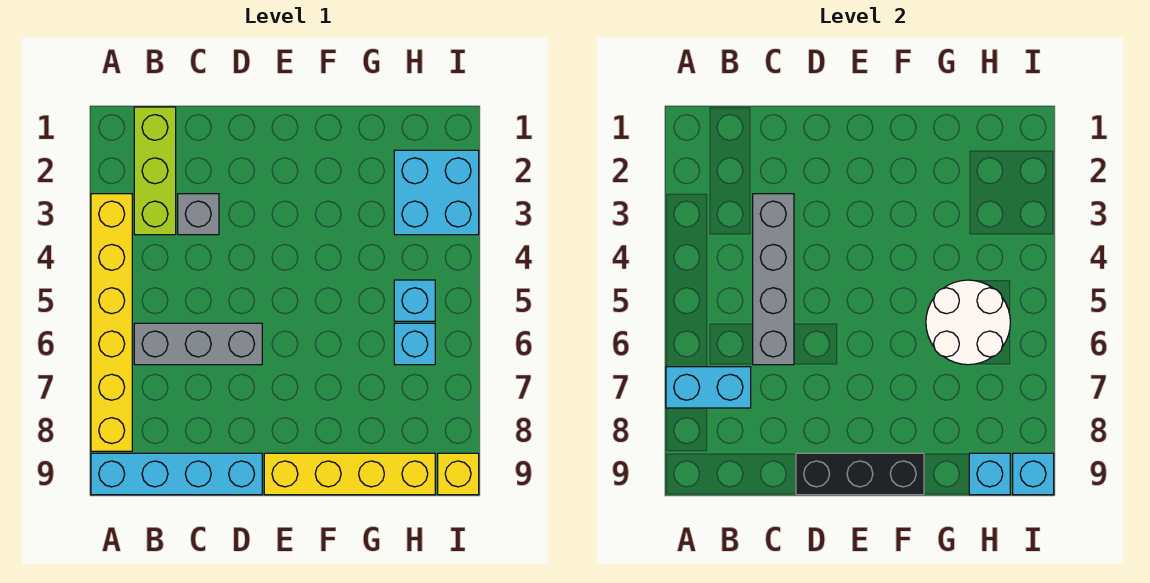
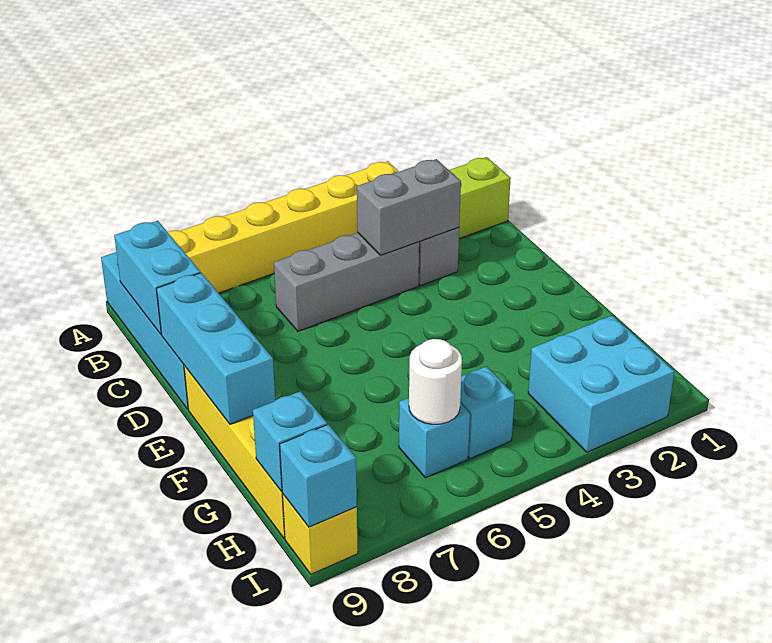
cyan 1x2 brick [666,367,751,408] -> cyan 1x2 brick moved to [114,221,200,334]
grey 1x3 brick [134,323,262,365] -> grey 1x3 brick turned to [274,233,419,331]
grey 1x4 brick [753,194,794,365] -> grey 1x2 brick [357,159,461,255]
black 1x3 brick [796,453,924,495] -> cyan 1x3 brick [157,273,275,424]
white 2x2 round brick [926,280,1010,365] -> white 1x1 round brick [409,339,462,424]

